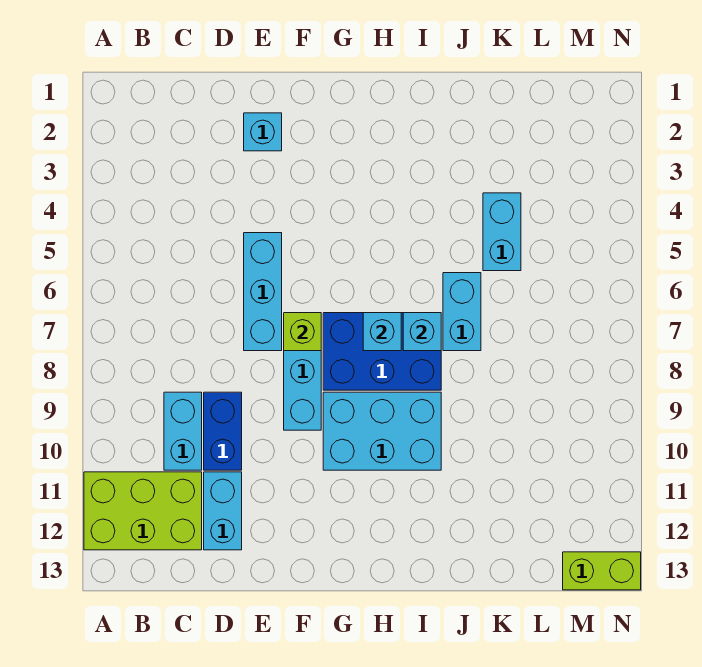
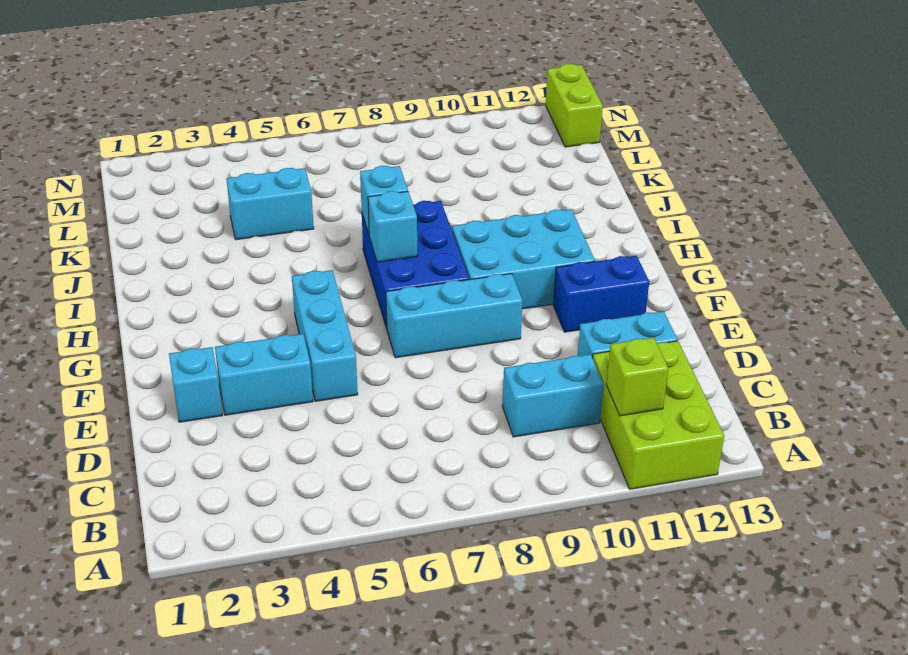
blue 1x2 brick [204,392,242,470] -> blue 1x2 brick moved to [553,256,649,332]
cyan 1x3 brick [244,233,282,351] -> cyan 1x3 brick turned to [292,270,358,401]
lime 1x1 brick [284,313,321,351] -> lime 1x1 brick moved to [606,337,668,416]
cyan 2x3 brick [323,392,441,470] -> cyan 2x3 brick turned to [452,209,595,309]
cyan 1x2 brick [443,273,481,351] -> cyan 1x2 brick moved to [215,334,313,415]

